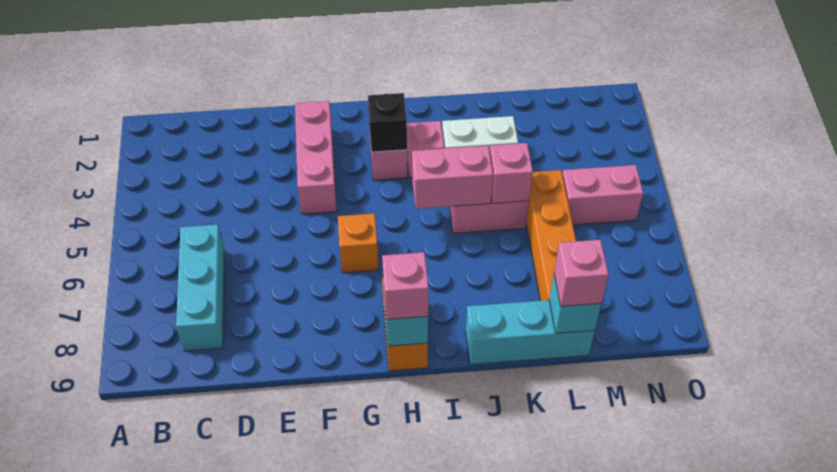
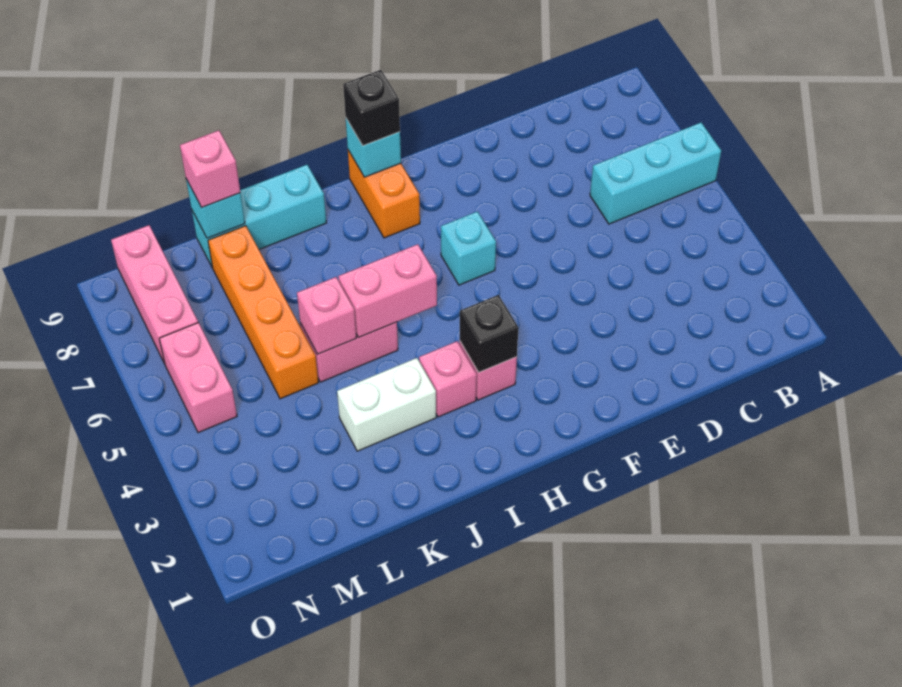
cyan 1x3 brick [176,224,225,351] -> cyan 1x3 brick turned to [590,123,721,224]
pink 1x3 brick [295,101,337,214] -> pink 1x3 brick moved to [111,225,198,364]
orange 1x1 brick [338,214,379,273] -> cyan 1x1 brick [441,212,496,285]
pink 1x1 brick [382,252,429,319] -> black 1x1 brick [343,70,400,146]
pink 1x2 brick [562,165,643,225] -> pink 1x2 brick turned to [159,323,237,433]

